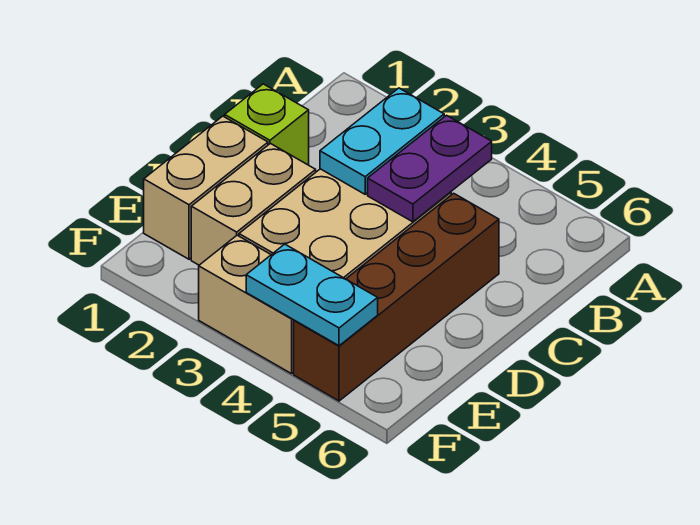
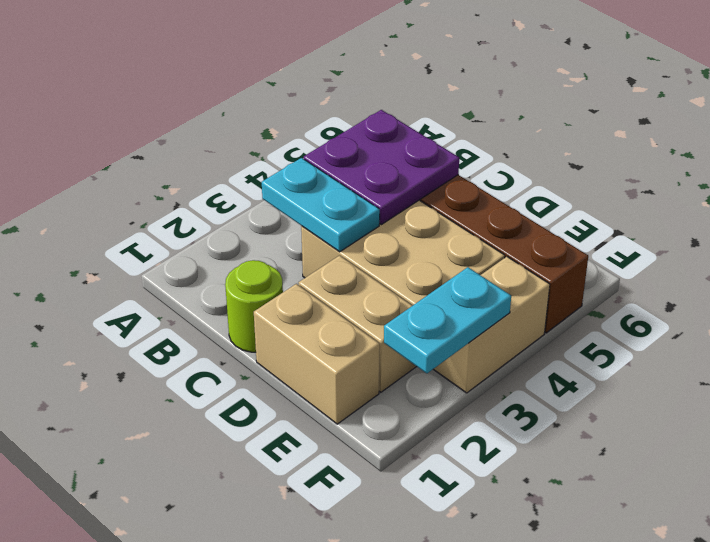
purple 1x2 plate [368,115,492,222] -> purple 2x2 plate [304,110,459,225]
lime 1x1 brick [225,84,309,165] -> lime 1x1 round brick [225,260,283,352]
cyan 1x2 plate [246,244,378,346] -> cyan 1x2 plate moved to [384,267,511,373]

